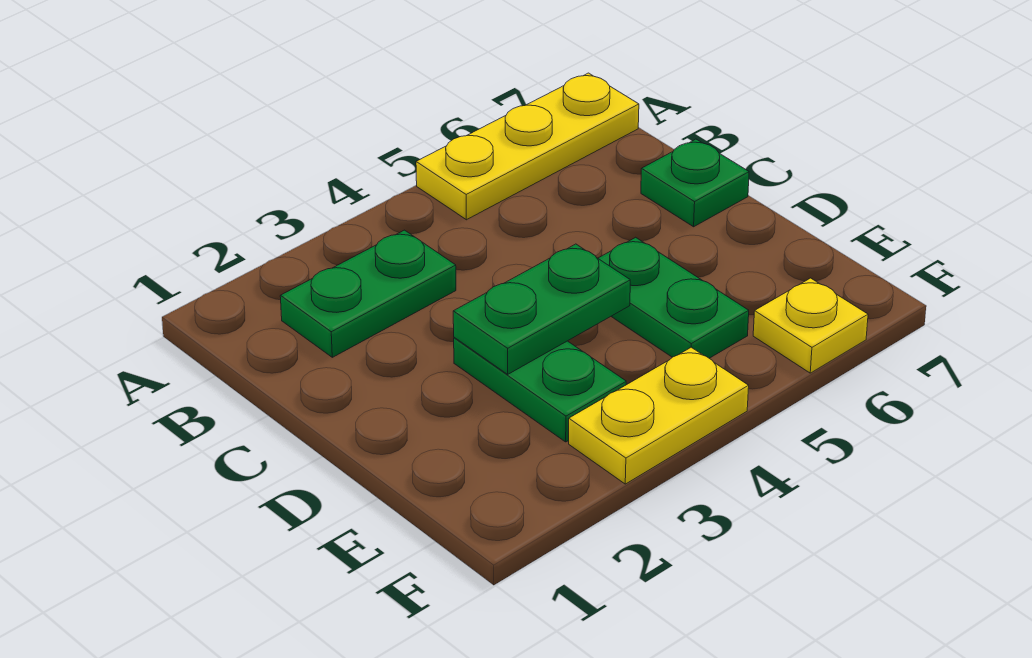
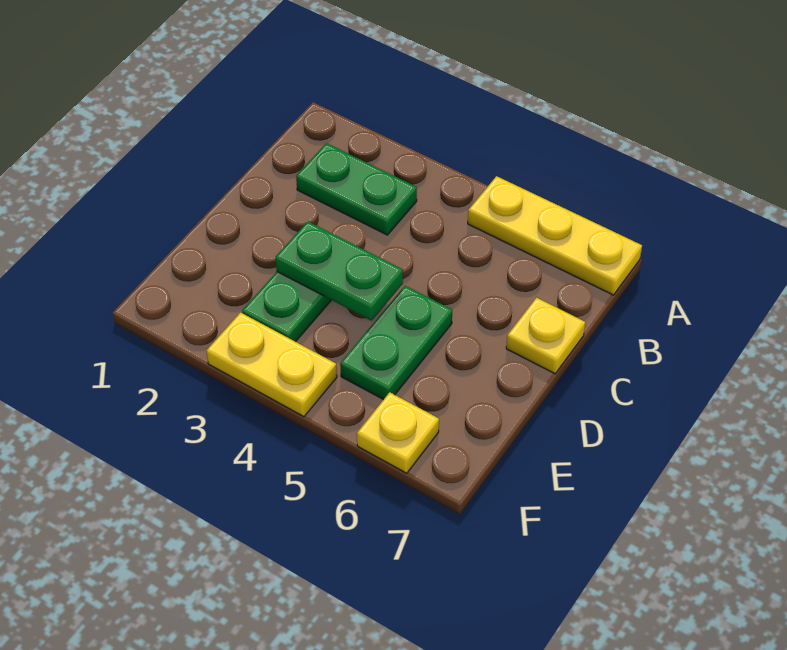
green 1x1 plate [641,139,749,227] -> yellow 1x1 plate [506,298,585,374]

